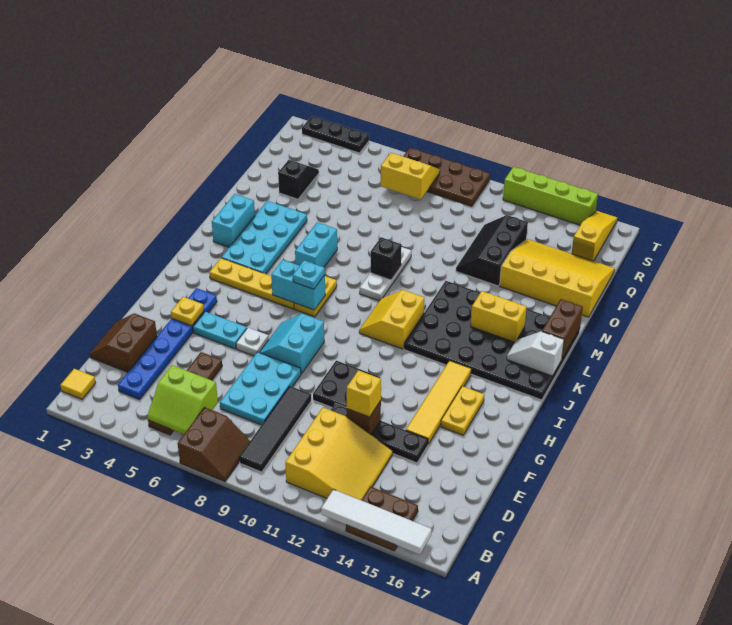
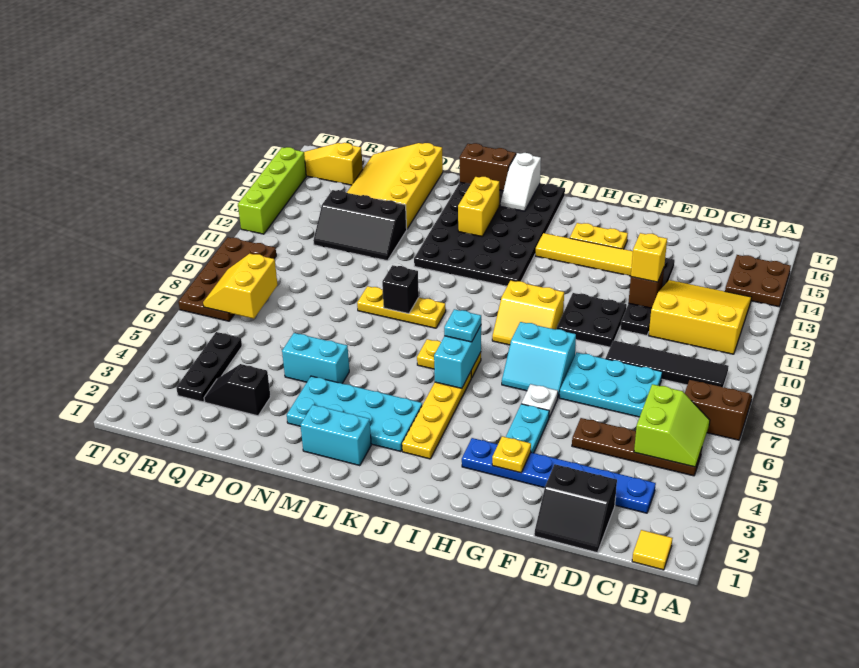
white 1x4 tile [321,489,432,555] -> none
brown 2x2 slope [90,313,157,372] -> black 2x2 slope [534,464,617,552]
yellow 2x2 slope [359,290,424,349] -> yellow 2x2 slope moved to [492,281,564,345]
cyan 1x2 brick [295,222,337,267] -> cyan 1x2 brick moved to [282,333,349,383]
white 1x3 plate [360,247,411,301] -> yellow 1x3 plate [357,286,446,328]
black 1x3 plate [302,116,369,153] -> black 1x3 plate moved to [176,332,242,402]

